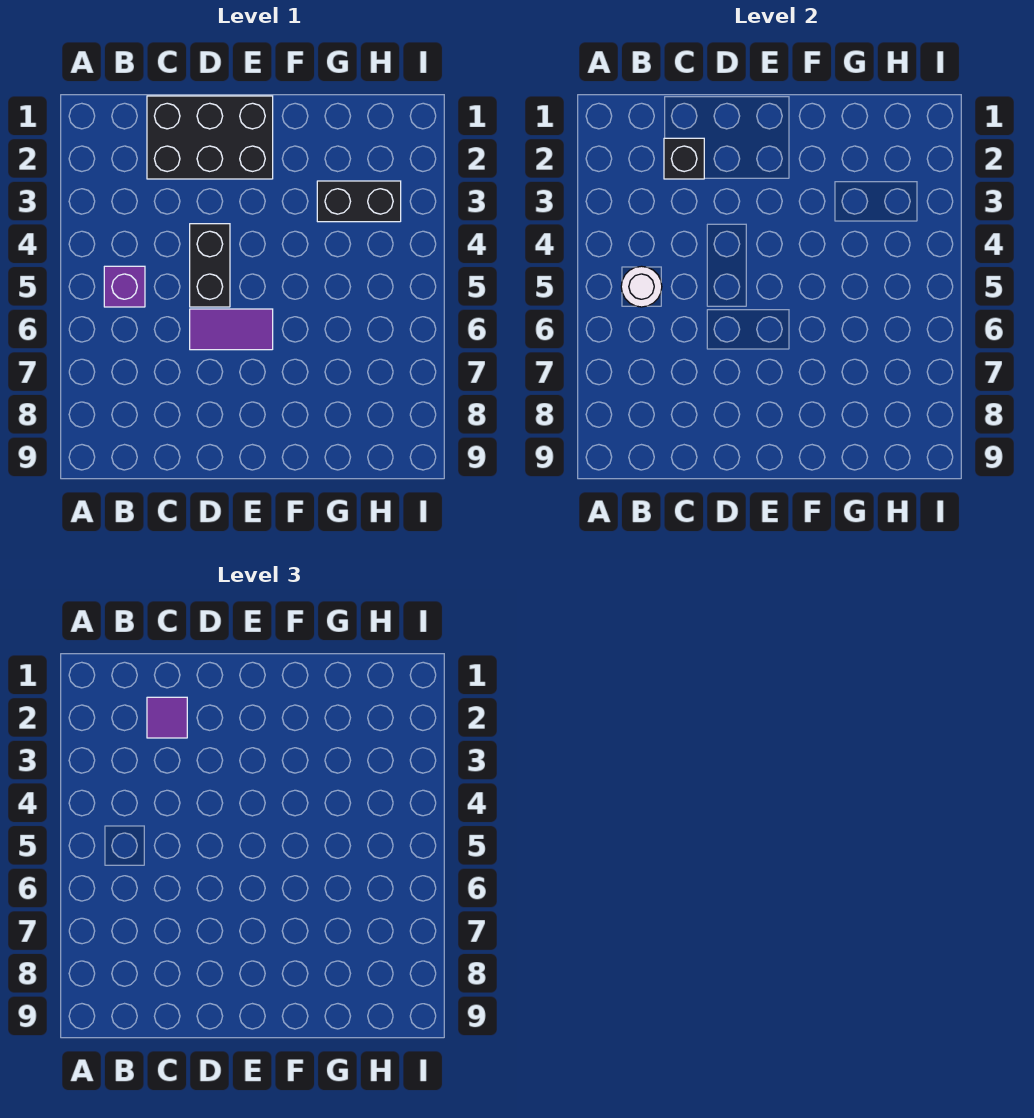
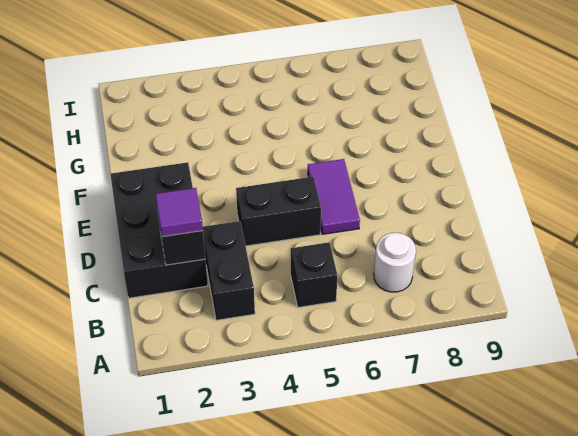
purple 1x1 brick [104,266,145,307] -> black 1x1 brick [291,242,338,307]
white 1x1 round brick [621,266,662,307] -> white 1x1 round brick moved to [374,233,416,292]
black 1x2 brick [317,181,401,222] -> black 1x2 brick moved to [203,221,255,320]

